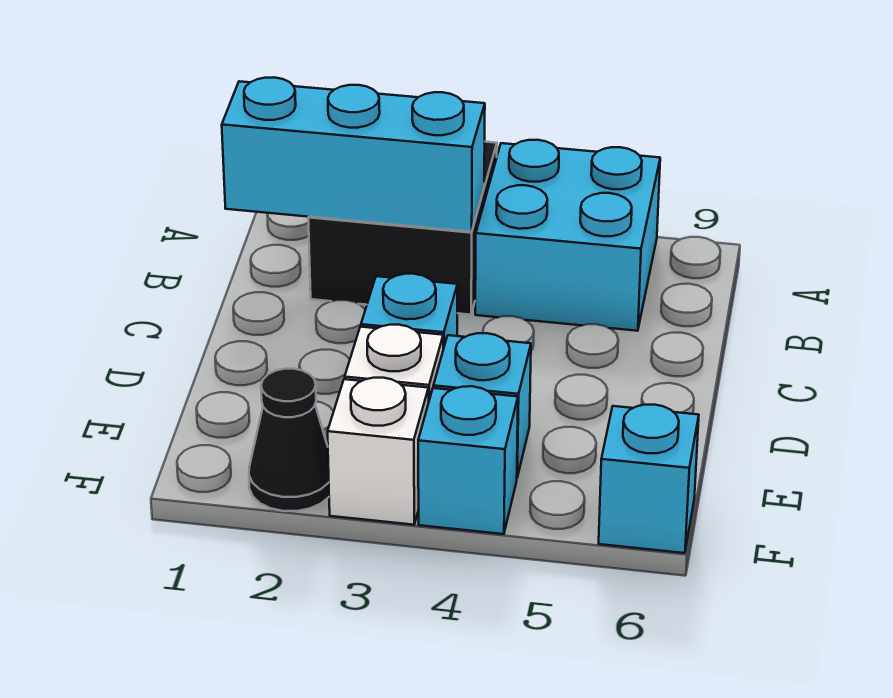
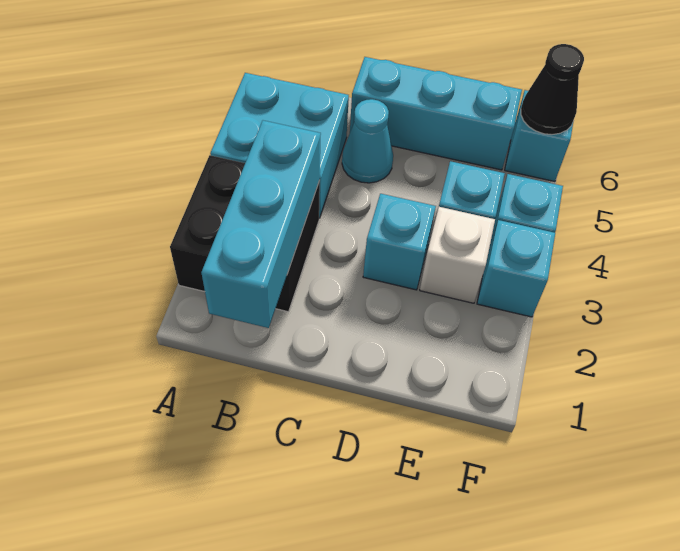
none -> cyan 1x1 cone [342,99,393,183]
none -> cyan 1x3 brick [350,57,522,170]
black 1x1 cone [249,369,329,511] -> black 1x1 cone moved to [521,44,584,135]
white 1x1 brick [328,378,429,525] -> cyan 1x1 brick [477,220,555,317]

